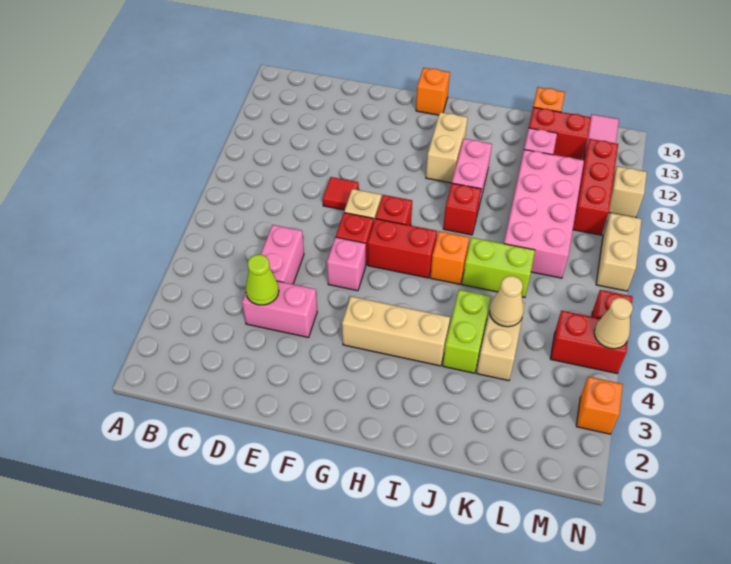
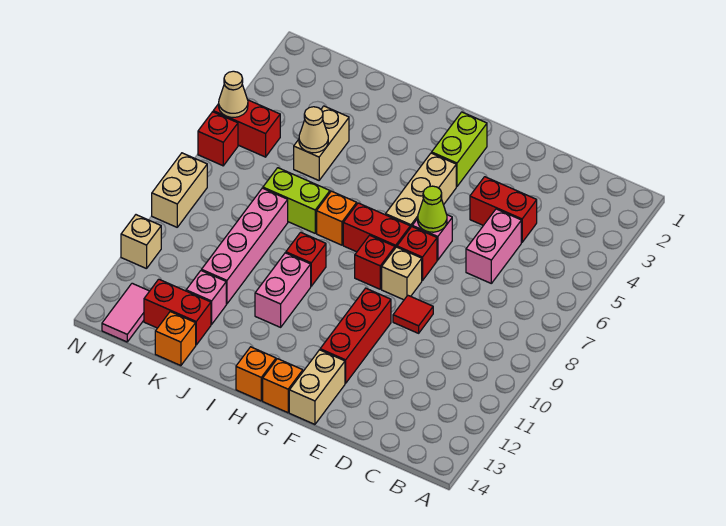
pink 1x2 brick [242,281,317,338] -> red 1x2 brick [470,177,537,242]
lime 1x1 cone [246,255,279,305] -> lime 1x1 cone moved to [418,186,447,232]
tan 1x3 brick [342,296,450,366] -> tan 1x3 brick turned to [386,153,456,228]
tan 1x2 brick [426,112,468,183] -> tan 1x2 brick moved to [289,350,345,424]
lime 1x2 brick [443,290,491,373] -> lime 1x2 brick moved to [432,112,487,186]
pink 2x4 brick [504,150,584,278] -> pink 1x4 brick [202,188,288,304]
red 1x3 brick [573,139,618,235] -> red 1x3 brick moved to [320,288,391,383]
orange 1x1 brick [576,377,623,434] -> orange 1x1 brick moved to [236,347,276,401]

